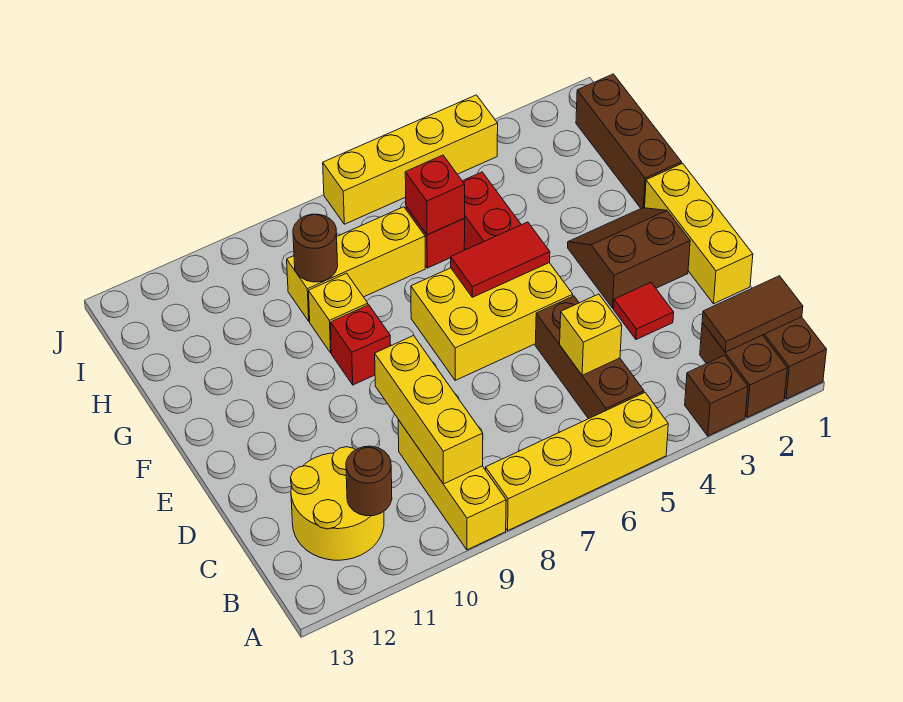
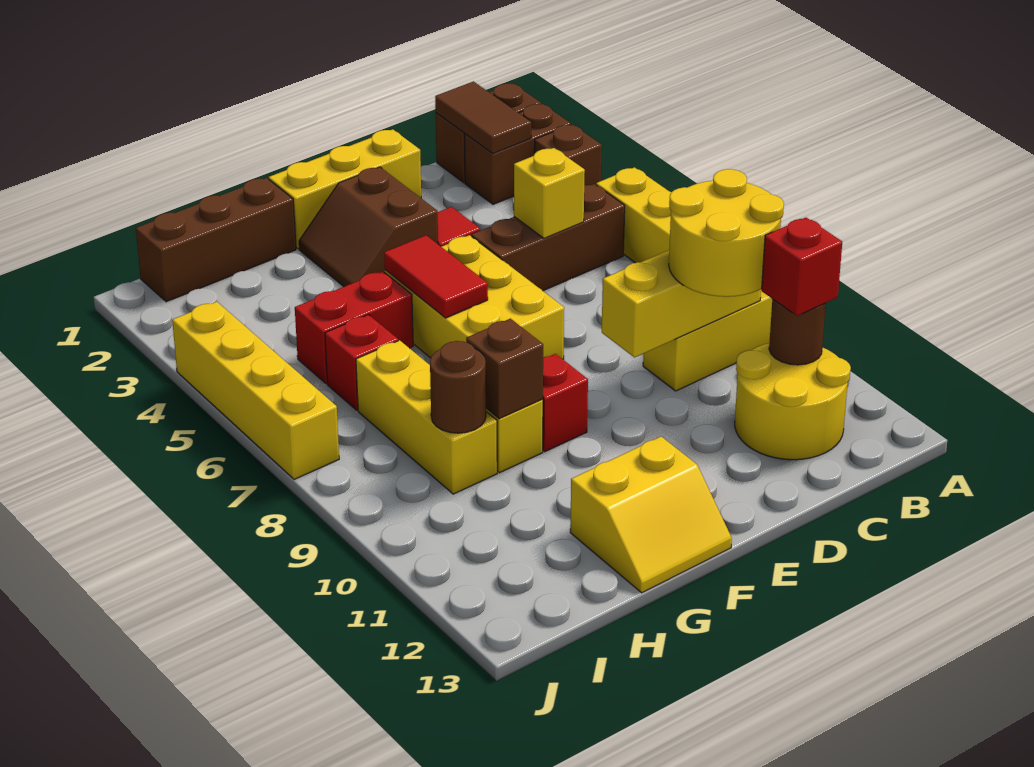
none -> yellow 2x2 round brick [669,169,784,297]
none -> yellow 2x2 slope [570,437,732,593]
none -> brown 1x1 brick [466,319,543,419]
red 1x1 brick [405,155,465,235] -> red 1x1 brick moved to [762,218,842,316]

